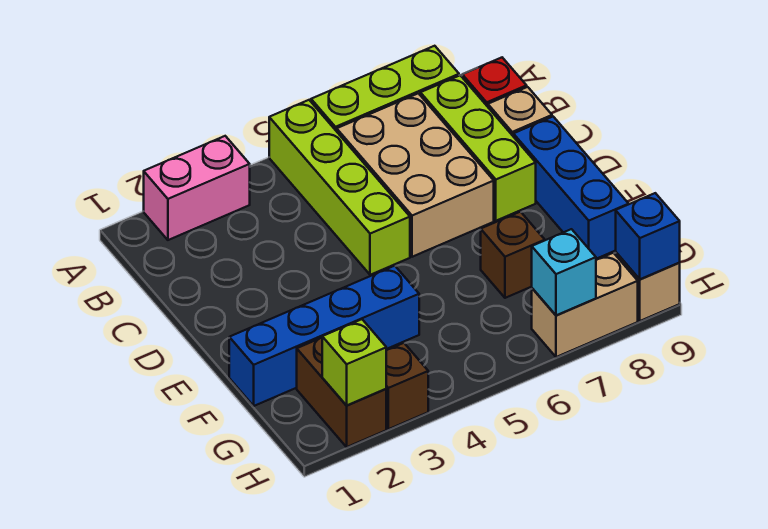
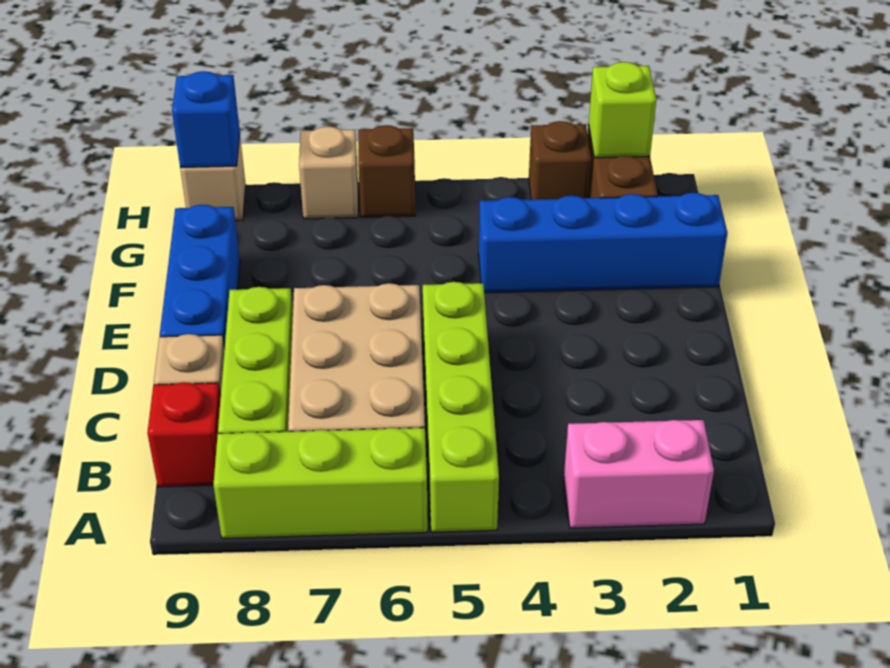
brown 1x1 brick [481,212,545,298] -> brown 1x1 brick moved to [358,125,416,217]
tan 1x2 brick [532,253,638,357] -> tan 1x1 brick [299,127,358,219]
cyan 1x1 brick [532,229,596,316] -> none

